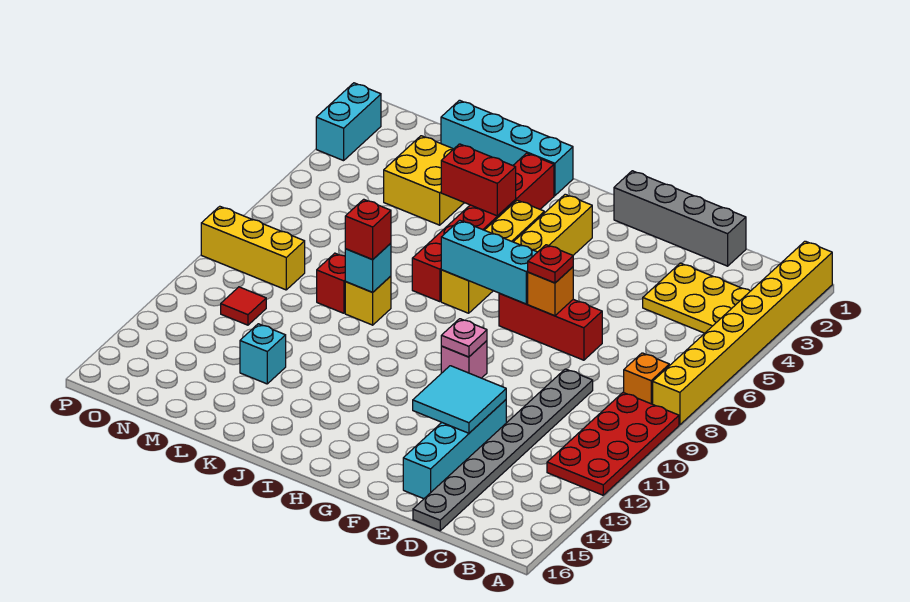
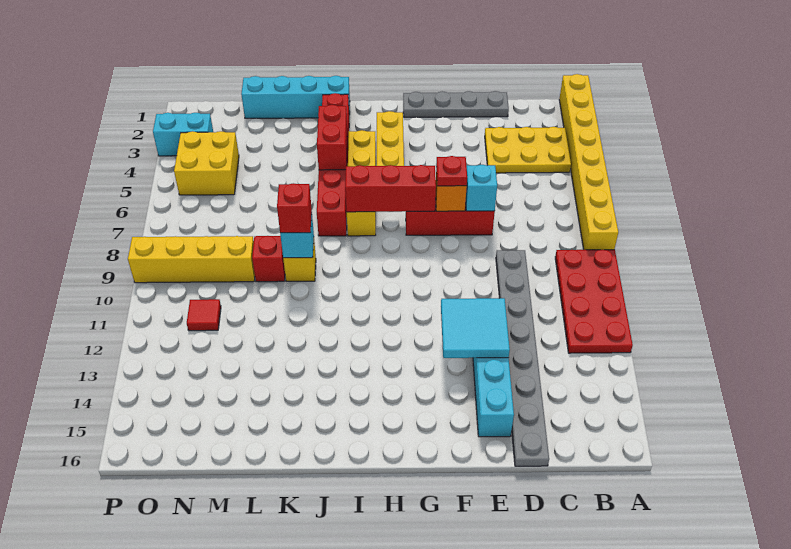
orange 1x1 brick [624,353,669,404] -> none
grey 1x4 brick [614,171,746,266] -> grey 1x4 plate [403,91,509,117]
cyan 1x3 brick [441,220,537,304] -> red 1x3 brick [345,165,436,212]
pink 1x1 brick [441,341,487,378] -> none
pink 1x1 plate [441,319,487,357] -> none
red 1x2 brick [441,144,516,216] -> red 1x2 brick turned to [317,105,347,170]
yellow 2x2 brick [384,136,464,225] -> yellow 2x2 brick moved to [174,131,239,195]
cyan 1x1 brick [240,324,286,384] -> cyan 1x1 brick moved to [466,165,497,211]
yellow 1x3 brick [201,206,305,290] -> yellow 1x4 brick [128,236,255,283]
cyan 1x2 brick [316,83,381,161] -> cyan 1x2 brick turned to [153,113,213,156]

